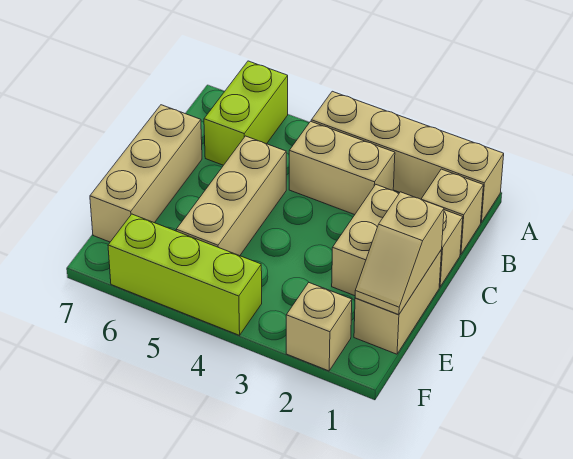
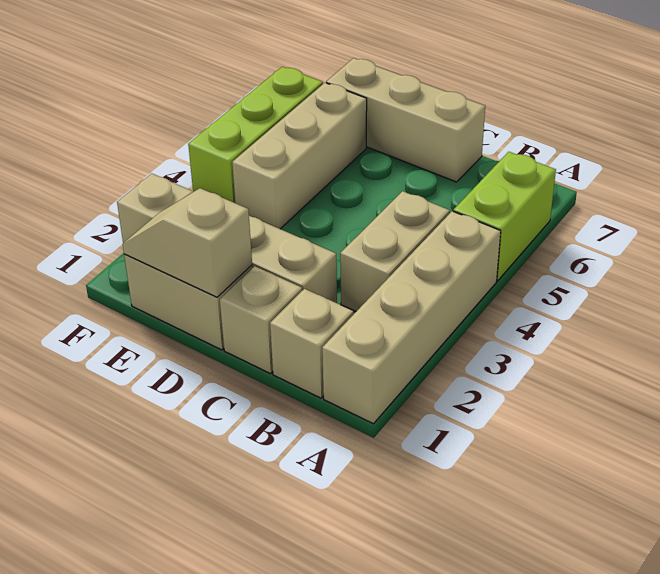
lime 1x2 brick [204,61,288,165] -> lime 1x2 brick turned to [453,152,556,281]
tan 1x3 brick [176,136,286,256] -> tan 1x3 brick turned to [232,83,367,229]

